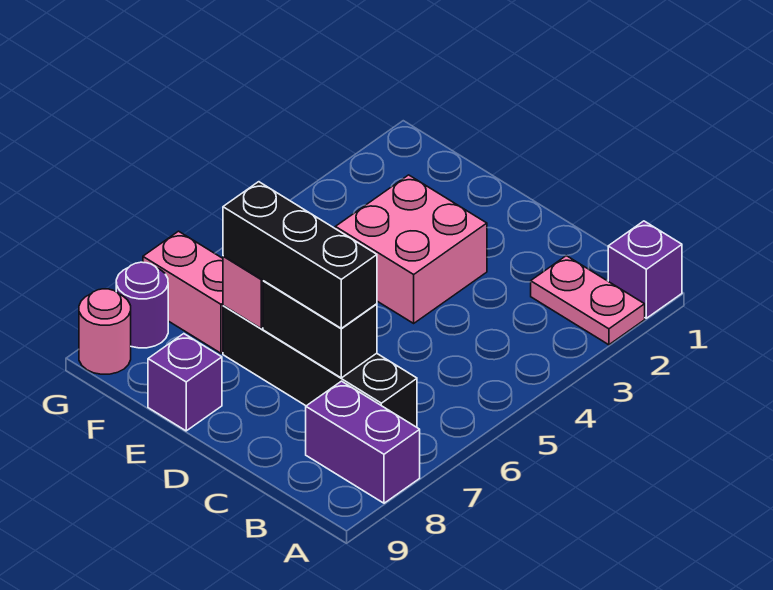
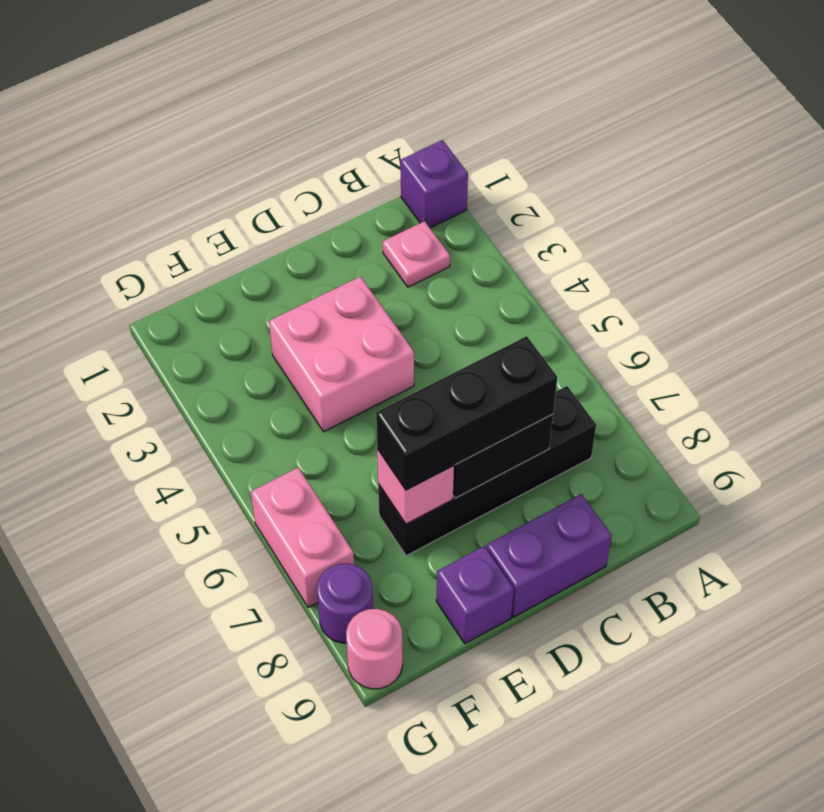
pink 1x2 plate [531,256,645,345] -> pink 1x1 plate [383,221,450,287]
purple 1x2 brick [306,381,420,503] -> purple 1x2 brick moved to [487,494,612,617]
pink 1x2 brick [143,231,223,353] -> pink 1x2 brick turned to [251,468,354,608]

